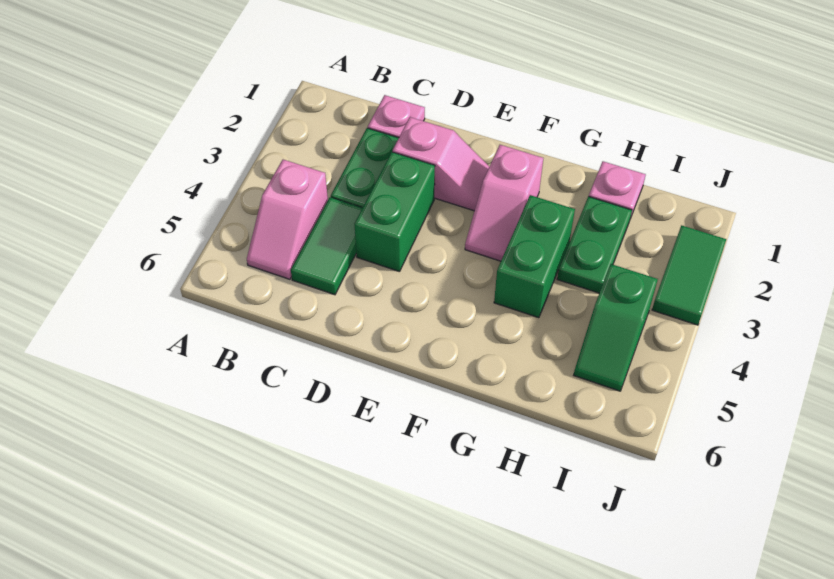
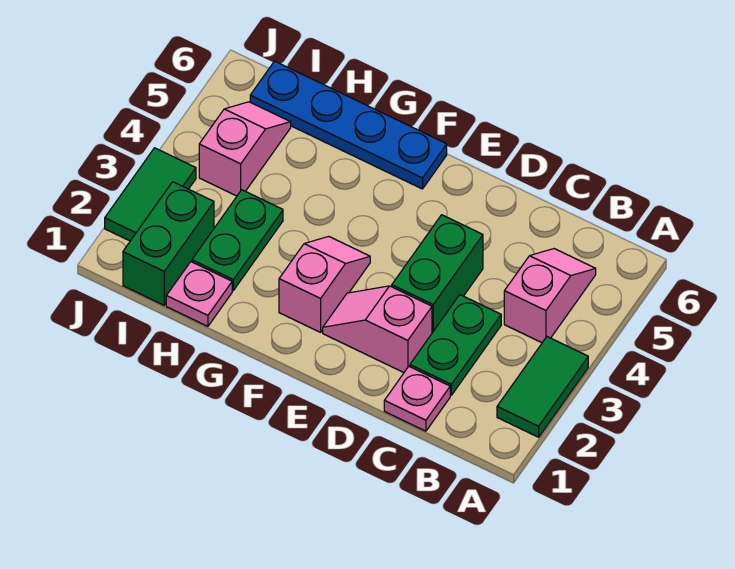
green 1x2 tile [291,197,362,295] -> green 1x2 tile moved to [497,337,588,437]
none -> blue 1x4 plate [250,61,447,189]
green 1x2 brick [494,195,575,318] -> green 1x2 brick moved to [123,182,214,305]
green 1x2 slope [574,264,658,391] -> pink 1x2 slope [199,102,291,196]

